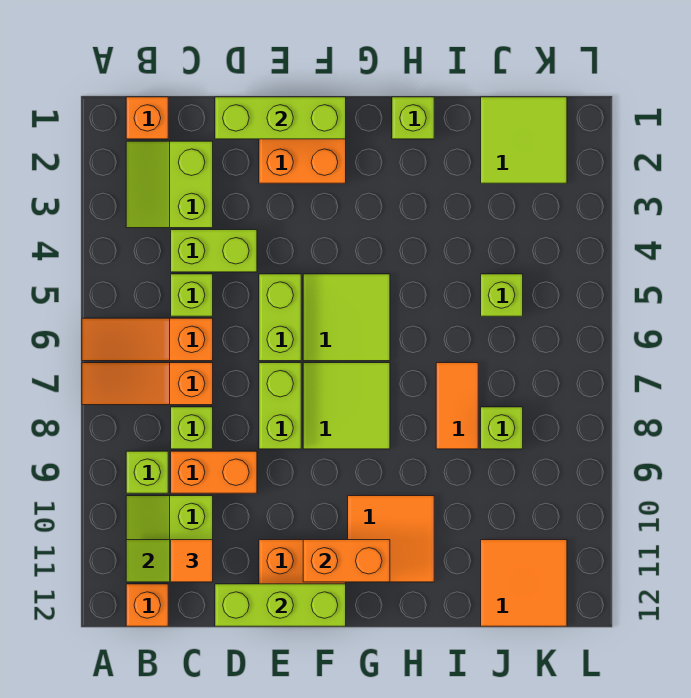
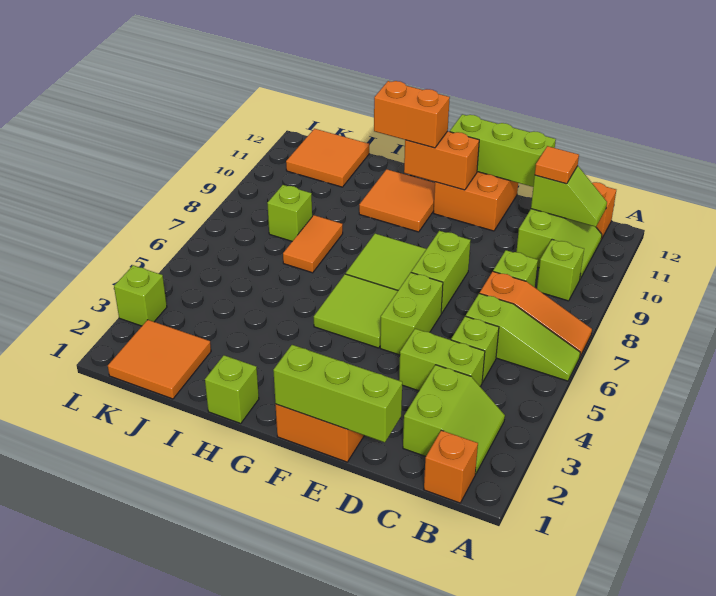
orange 1x3 slope [82,318,213,361] -> lime 1x3 slope [466,293,580,381]
orange 1x2 brick [171,451,257,493] -> orange 1x2 brick moved to [374,81,450,148]
lime 2x2 tile [481,97,567,183] -> orange 2x2 tile [108,320,211,399]
lime 1x1 brick [481,274,523,316] -> lime 1x1 brick moved to [114,265,167,326]

